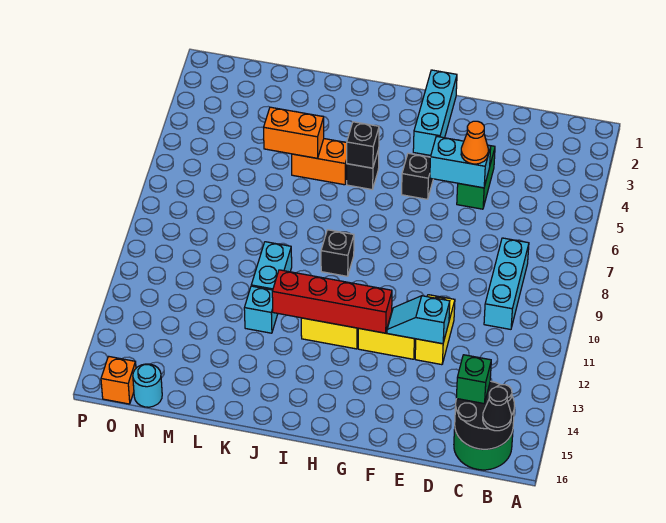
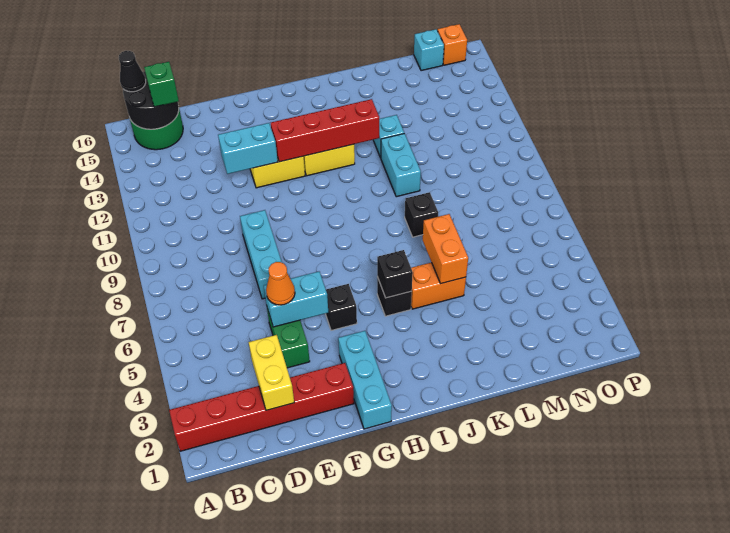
none -> red 1x6 brick [169,363,354,451]
cyan 1x3 brick [484,238,529,329] -> cyan 1x3 brick moved to [240,210,282,299]
yellow 1x2 brick [415,295,455,365] -> yellow 1x2 brick moved to [249,335,294,410]
cyan 1x2 slope [387,296,450,344] -> cyan 1x2 brick [218,123,278,174]
black 1x1 brick [321,230,354,276] -> black 1x1 brick moved to [405,192,438,237]
orange 1x2 brick [264,107,324,158] -> orange 1x2 brick turned to [423,214,468,284]
cyan 1x1 round brick [133,364,162,407] -> cyan 1x1 brick [414,29,444,71]

